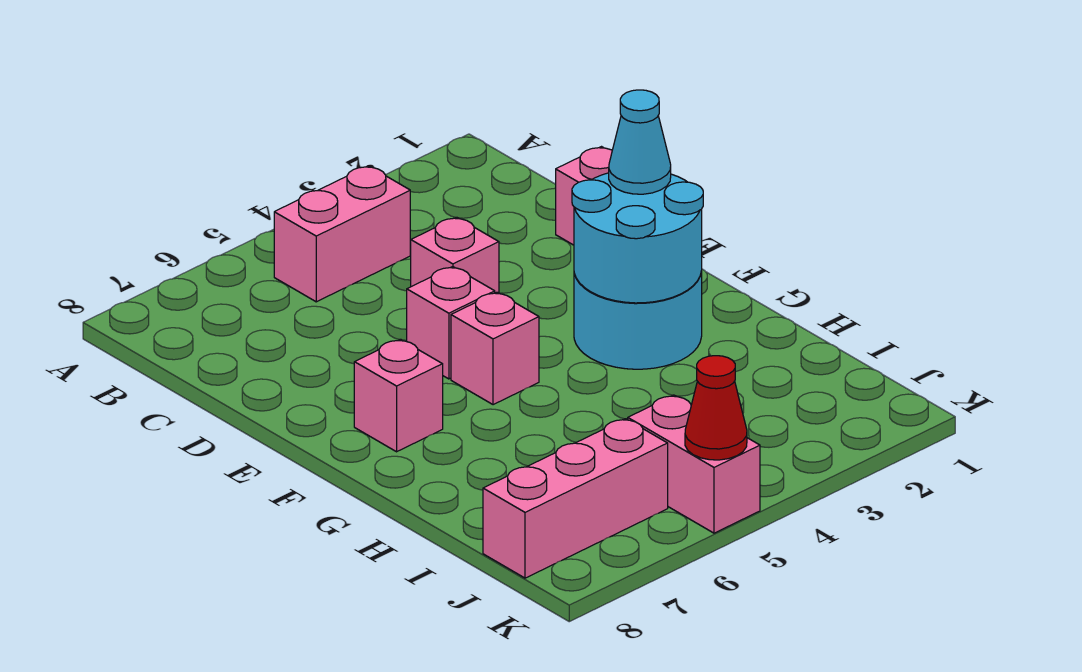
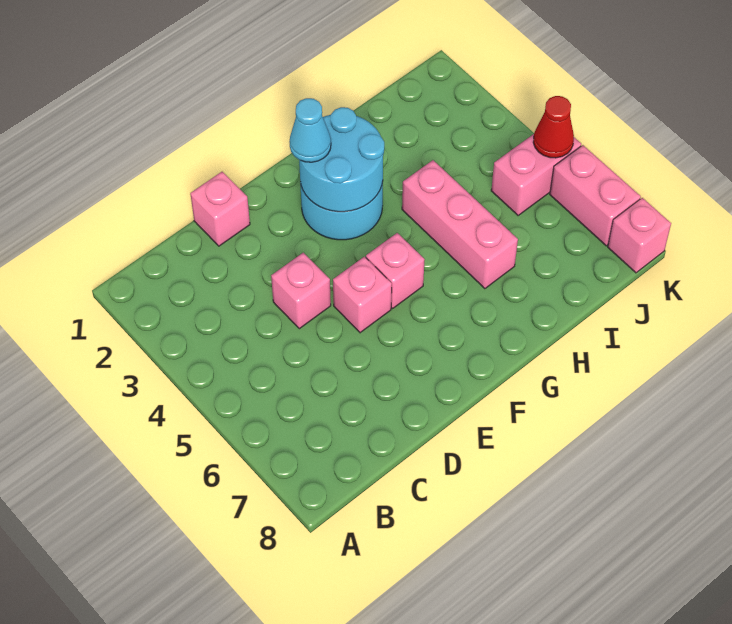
pink 1x2 brick [274,166,410,302] -> pink 1x2 brick moved to [550,145,641,246]
pink 1x1 brick [354,339,443,452] -> pink 1x1 brick moved to [608,198,671,273]
pink 1x3 brick [483,419,668,578] -> pink 1x3 brick moved to [402,160,518,289]

